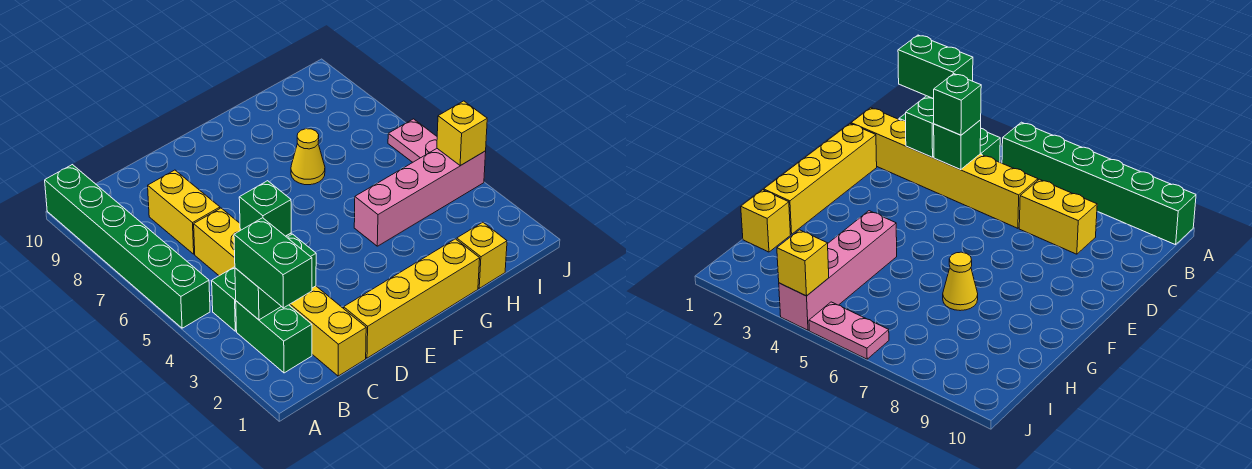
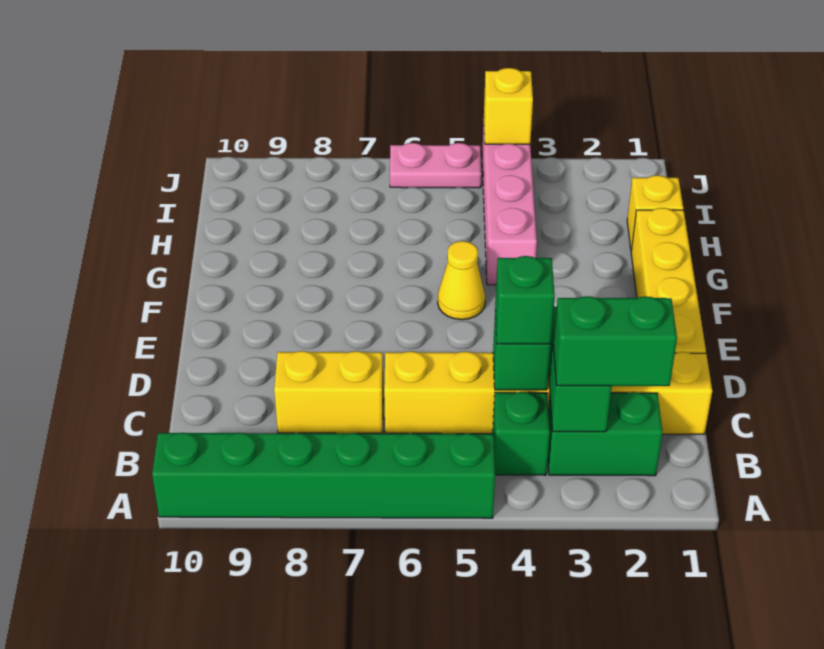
yellow 1x1 cone [291,129,325,185] -> yellow 1x1 cone moved to [438,241,485,320]

